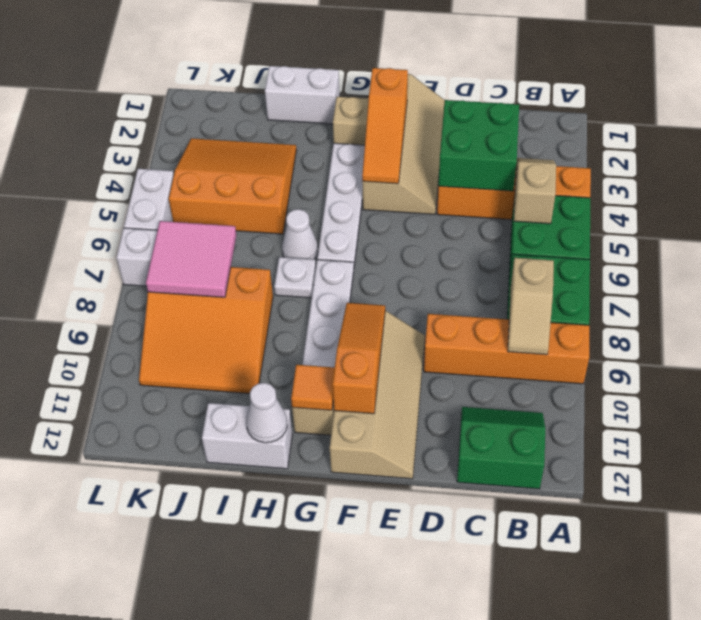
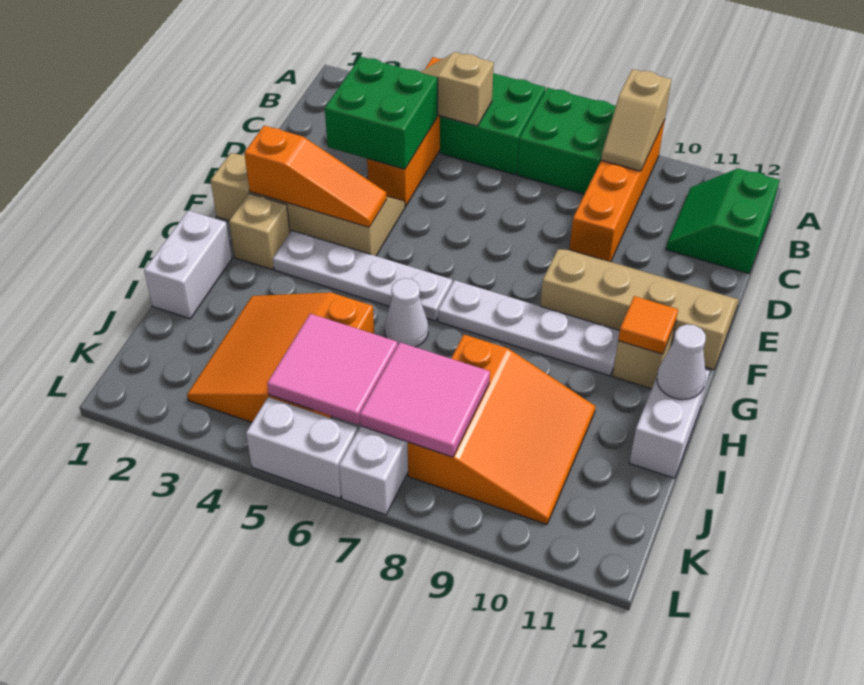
tan 1x2 slope [508,258,554,355] -> tan 1x2 slope turned to [601,69,672,171]
orange 1x3 slope [333,303,385,414] -> none
white 1x1 plate [274,257,316,298] -> none
none -> pink 2x2 tile [267,314,398,425]

